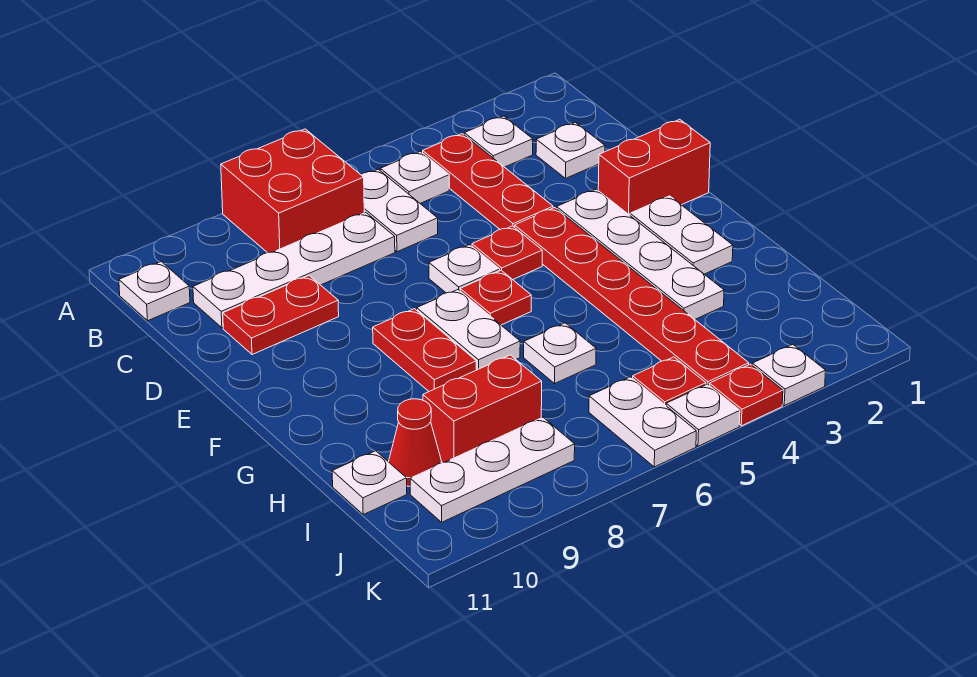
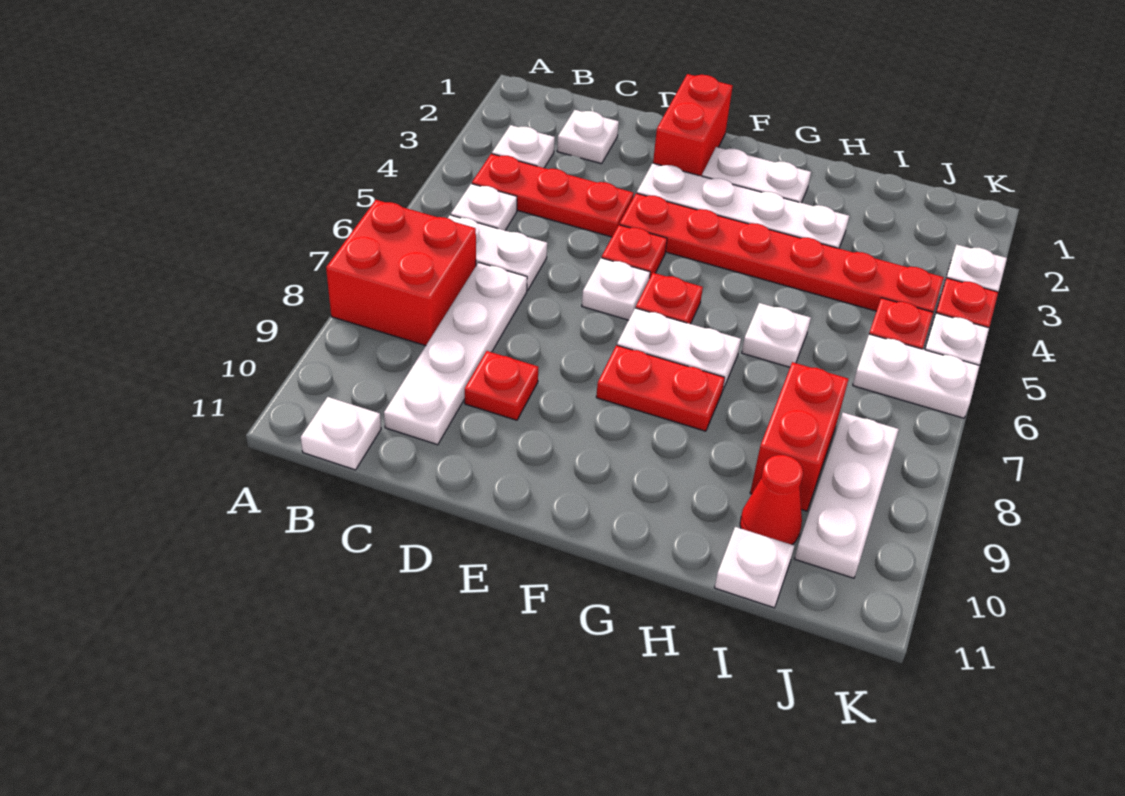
red 1x2 plate [223,276,339,355] -> red 1x1 plate [465,351,538,420]

